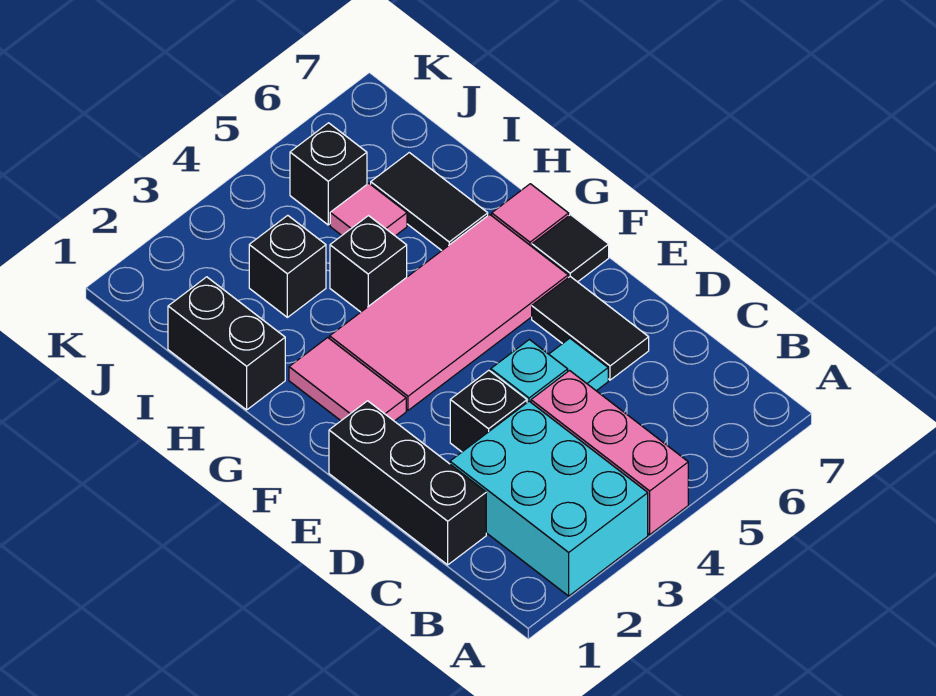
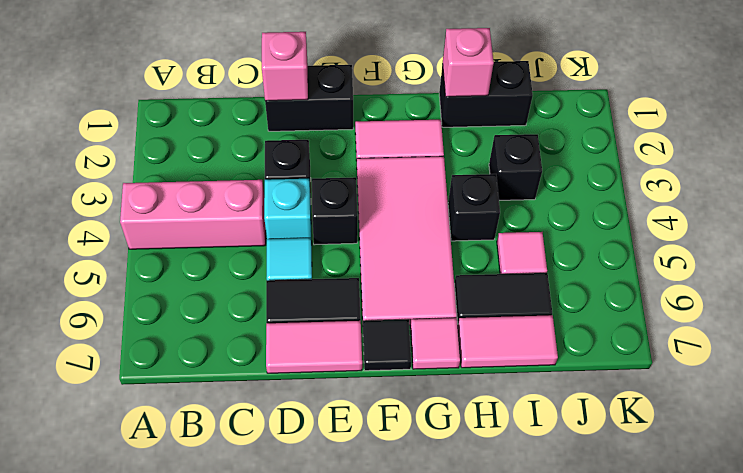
cyan 2x3 brick [450,401,648,596] -> none
black 1x3 brick [329,401,486,565] -> black 1x2 brick [265,65,353,131]
none -> pink 1x1 brick [262,32,308,101]
none -> pink 1x2 tile [266,321,362,373]
none -> pink 1x1 brick [443,28,494,97]
none -> pink 1x2 tile [458,315,558,368]
black 1x1 brick [290,123,367,225] -> black 1x1 brick moved to [312,177,358,245]

